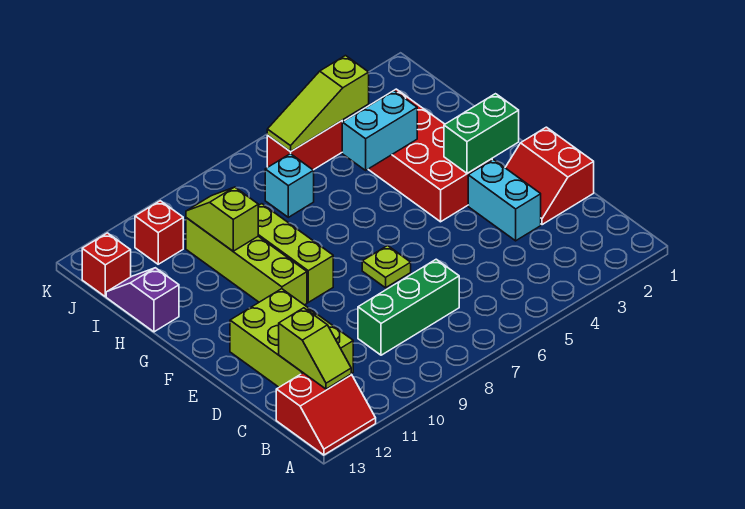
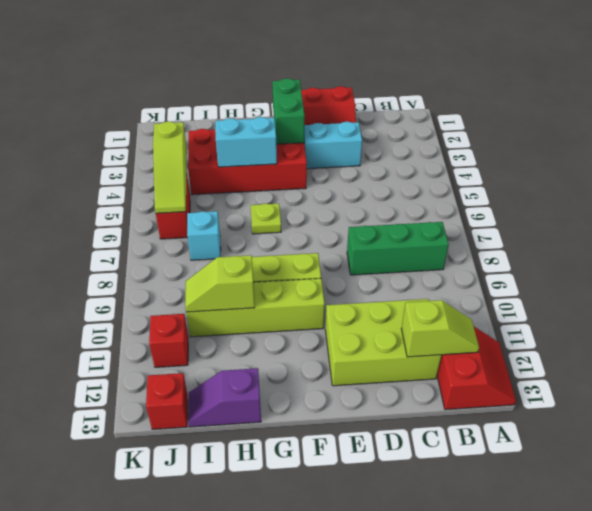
green 1x3 brick [358,259,459,355] -> green 1x3 brick turned to [347,222,449,275]
lime 1x1 plate [362,246,411,288] -> lime 1x1 plate moved to [251,204,281,234]
cyan 1x2 brick [342,91,417,170] -> cyan 1x2 brick turned to [215,117,277,167]

